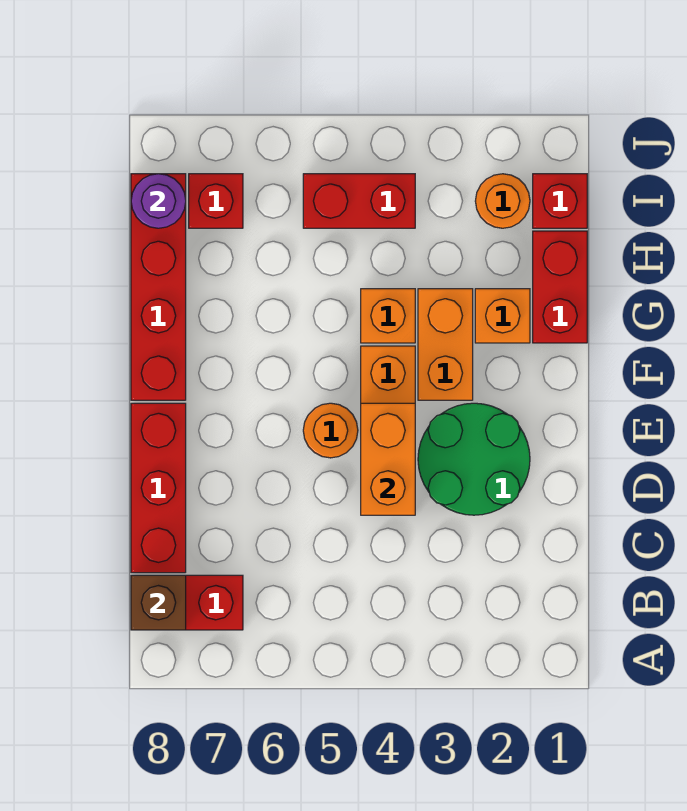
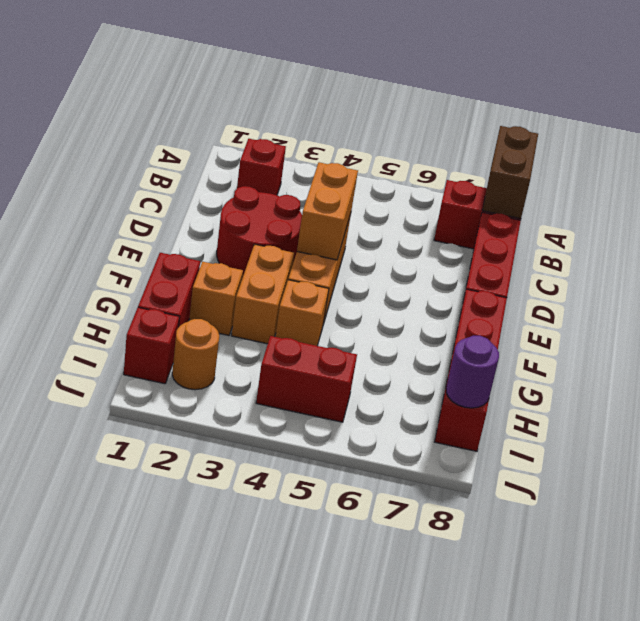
brown 1x1 brick [131,575,186,630] -> brown 1x2 brick [483,126,538,219]
green 2x2 round brick [418,403,530,515] -> red 2x2 round brick [217,186,302,278]
orange 1x1 round brick [303,403,358,458] -> none
red 1x1 brick [189,174,243,228] -> red 1x1 brick moved to [237,139,286,195]

